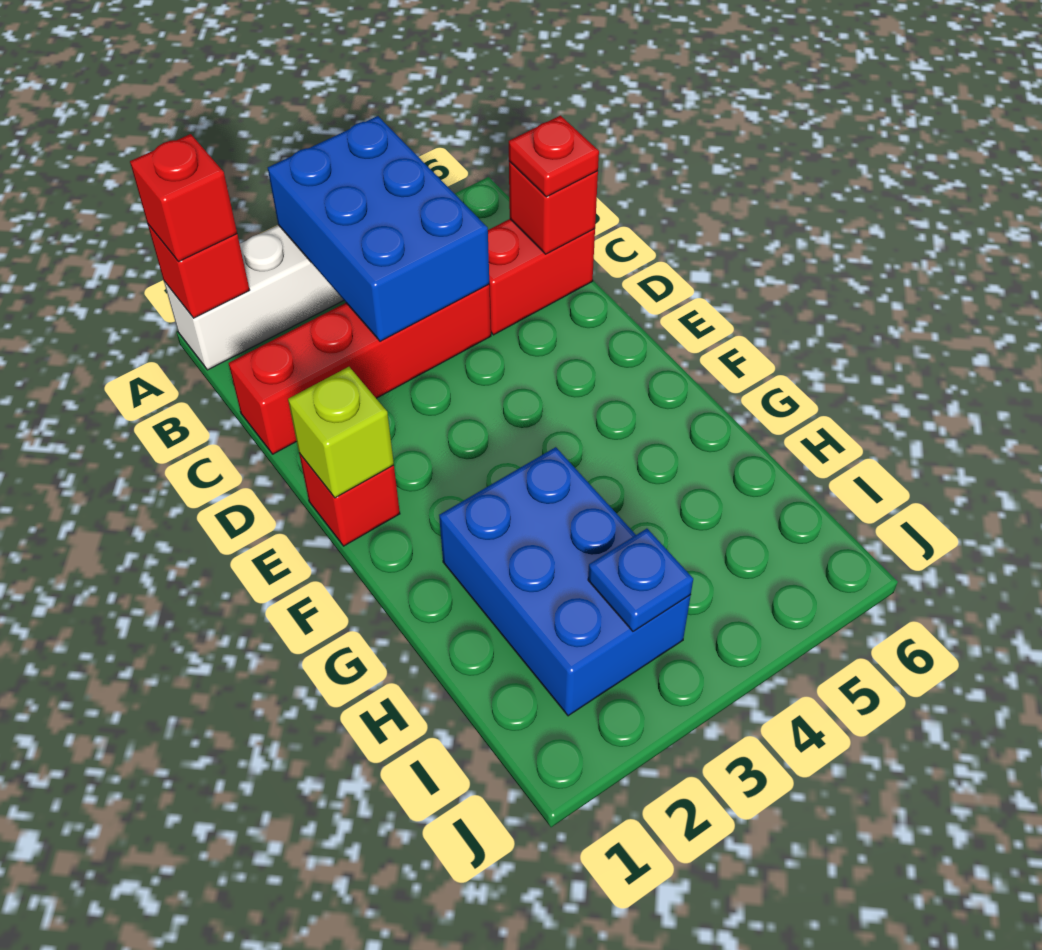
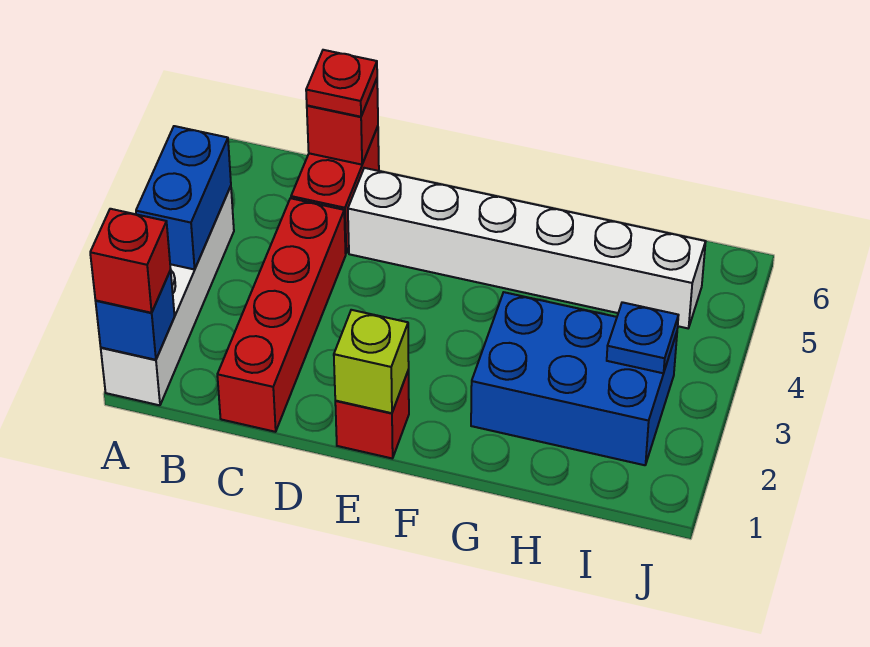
red 1x1 brick [148,225,249,318] -> blue 1x1 brick [96,270,175,360]
blue 2x3 brick [268,116,489,341] -> blue 1x2 brick [136,126,231,270]
none -> white 1x6 brick [348,168,706,328]

